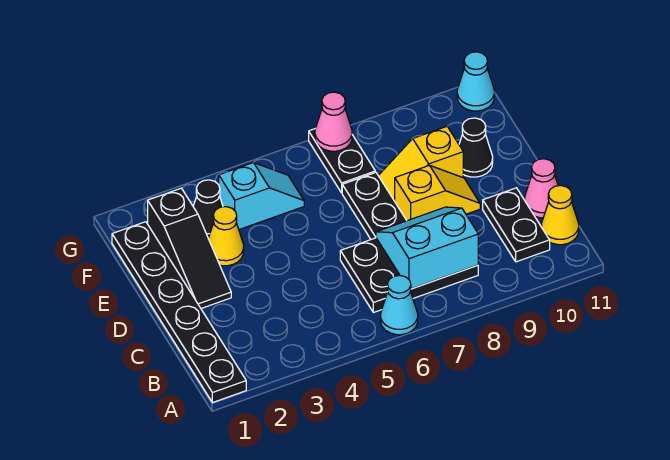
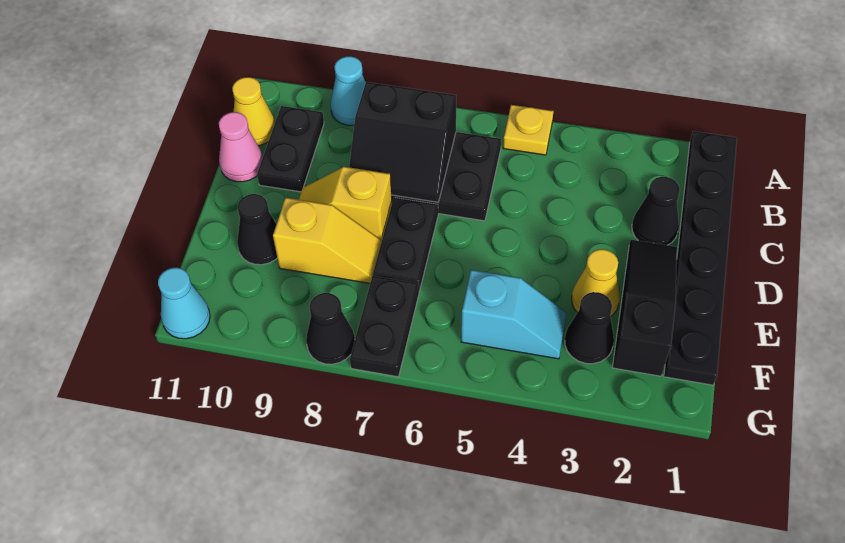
none -> yellow 1x1 plate [503,105,554,155]
cyan 1x1 cone [381,276,418,335] -> cyan 1x1 cone moved to [331,56,366,125]
cyan 2x2 slope [376,207,478,289] -> black 2x2 slope [349,82,456,202]
none -> black 1x1 cone [632,177,680,245]
cyan 1x2 slope [219,163,304,229] -> cyan 1x2 slope turned to [461,270,567,359]
pink 1x1 cone [315,92,352,151] -> none
none -> black 1x1 cone [306,293,355,364]

